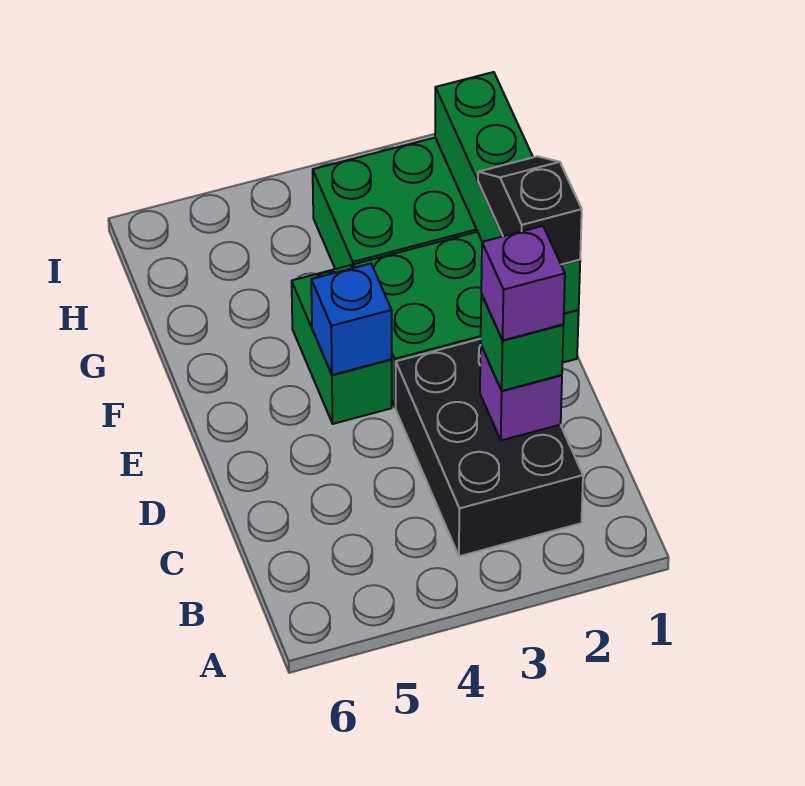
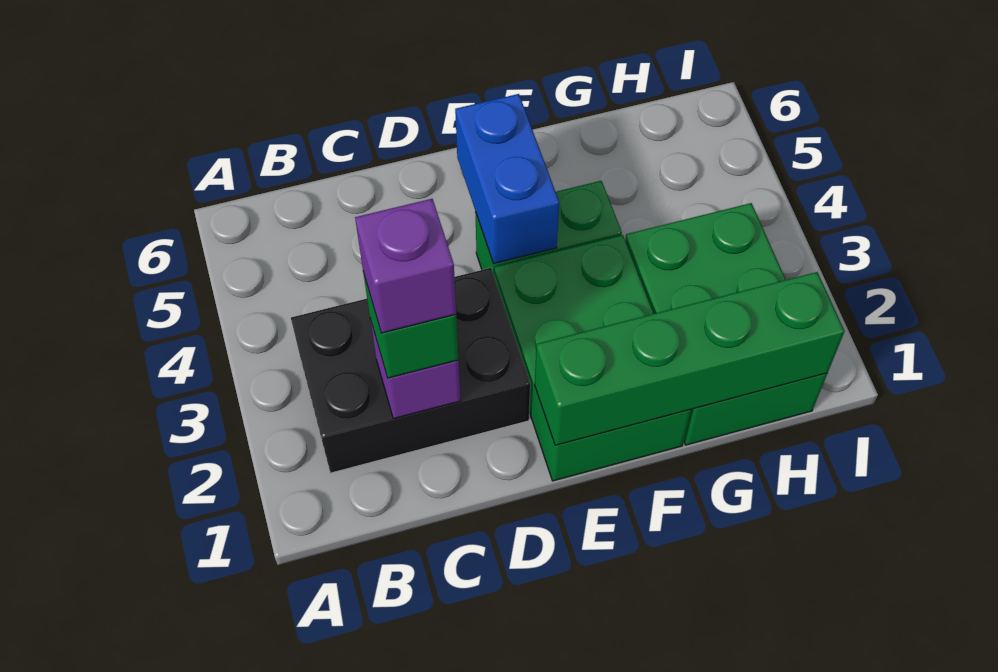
black 1x2 slope [478,156,582,265] -> none
blue 1x1 brick [311,264,392,375] -> blue 1x2 brick [455,94,559,264]

